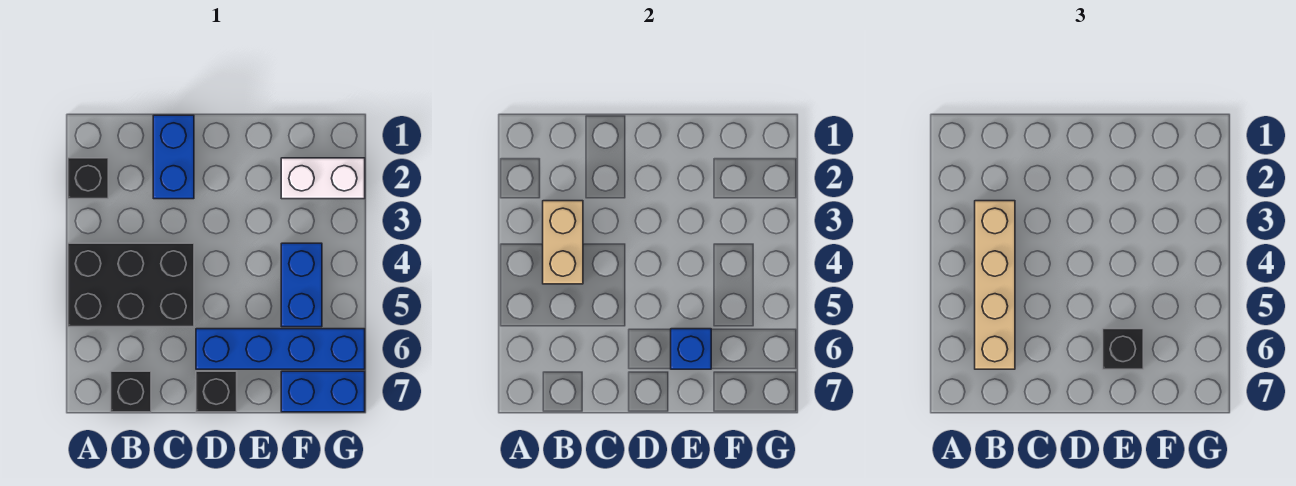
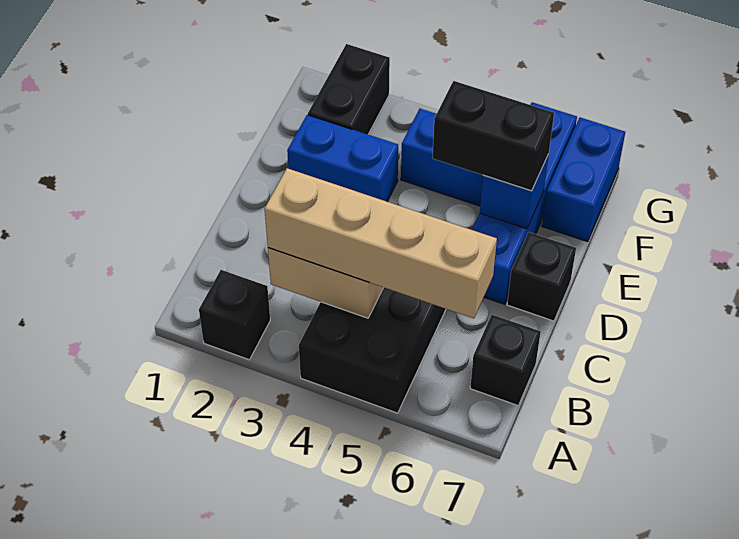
blue 1x2 brick [153,115,194,199] -> blue 1x2 brick moved to [287,115,398,201]
black 1x1 brick [1103,329,1143,369] -> black 1x2 brick [433,81,554,191]
white 1x2 brick [281,158,365,199] -> black 1x2 brick [308,44,390,134]

